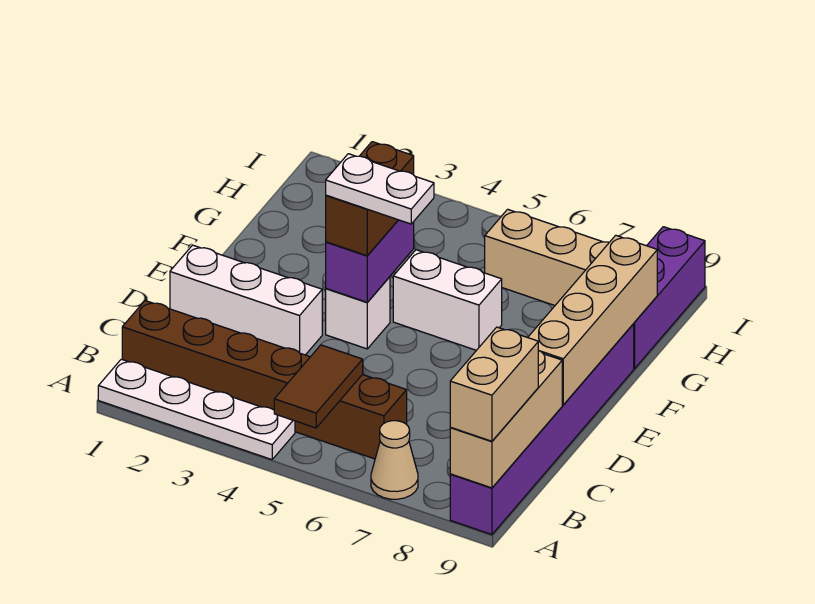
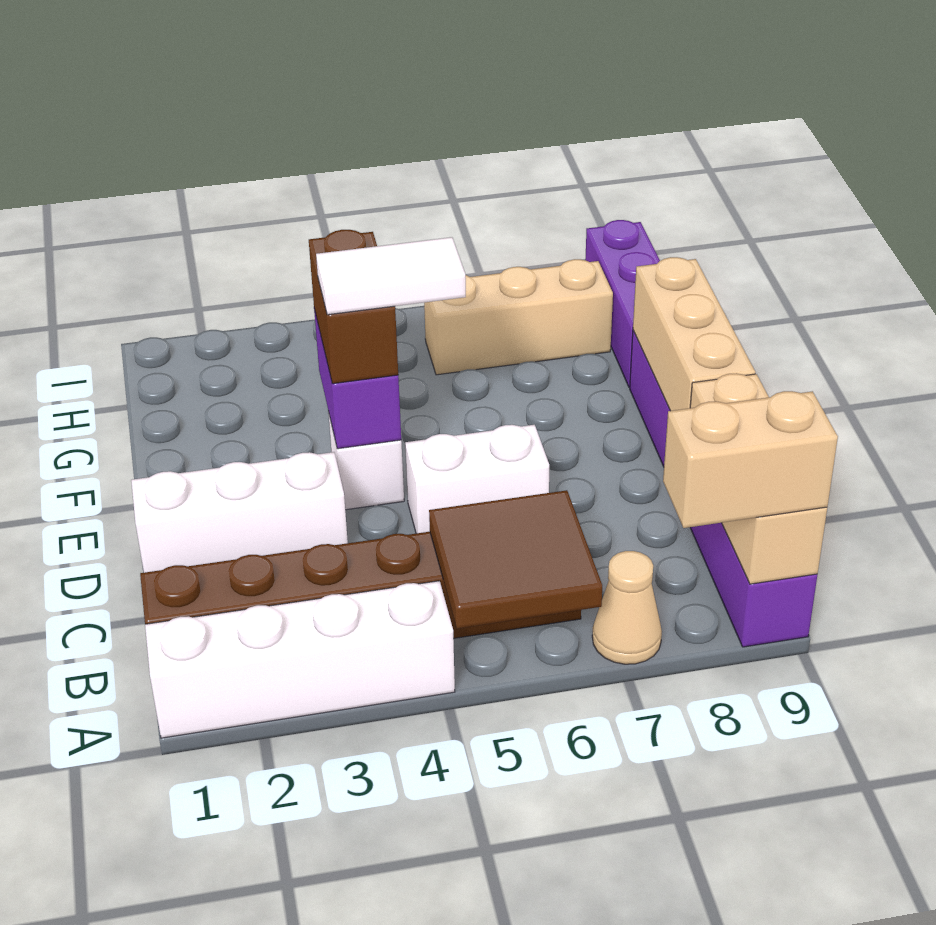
white 1x4 plate [98,359,295,460] -> white 1x4 brick [145,581,455,738]
brown 1x2 tile [274,345,363,428] -> brown 2x2 tile [429,490,602,629]
tan 1x2 brick [450,327,538,441] -> tan 1x2 brick turned to [663,391,838,528]
tan 1x4 brick [528,235,657,405] -> tan 1x3 brick [633,257,755,411]
white 1x2 plate [326,154,434,224] -> white 1x2 tile [316,237,466,315]
white 1x2 brick [393,250,502,350] -> white 1x2 brick moved to [405,425,549,533]

